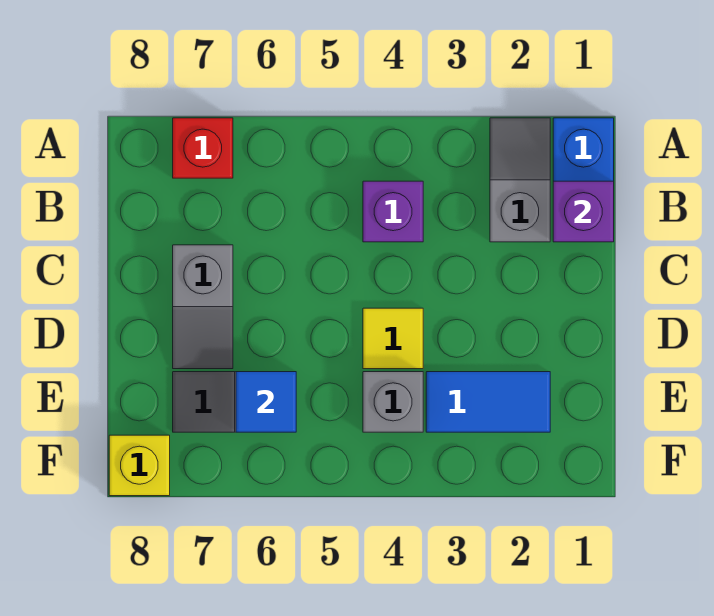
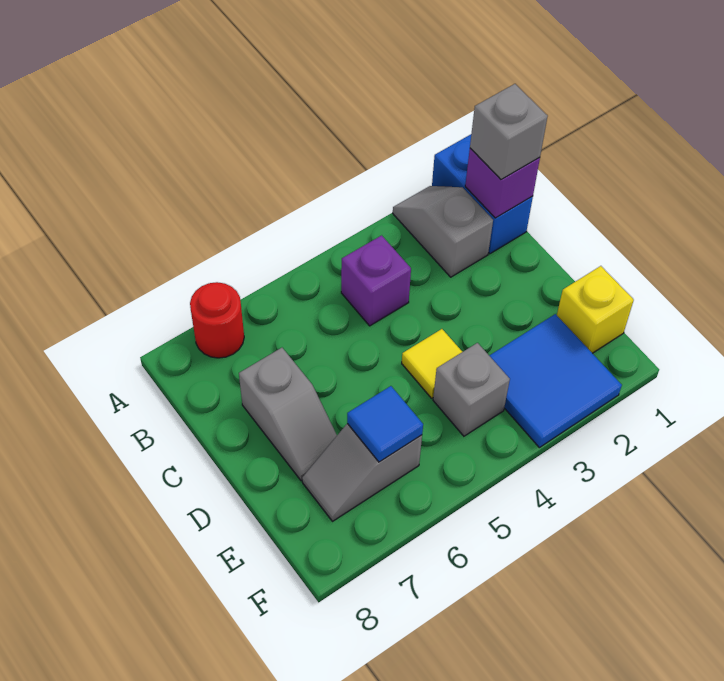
red 1x1 brick [173,118,233,178] -> red 1x1 round brick [190,282,244,358]
none -> grey 1x1 brick [470,84,548,179]
blue 1x2 tile [426,372,550,432] -> blue 2x2 tile [489,314,622,448]
yellow 1x1 brick [109,435,170,496] -> yellow 1x1 brick moved to [557,266,634,353]

